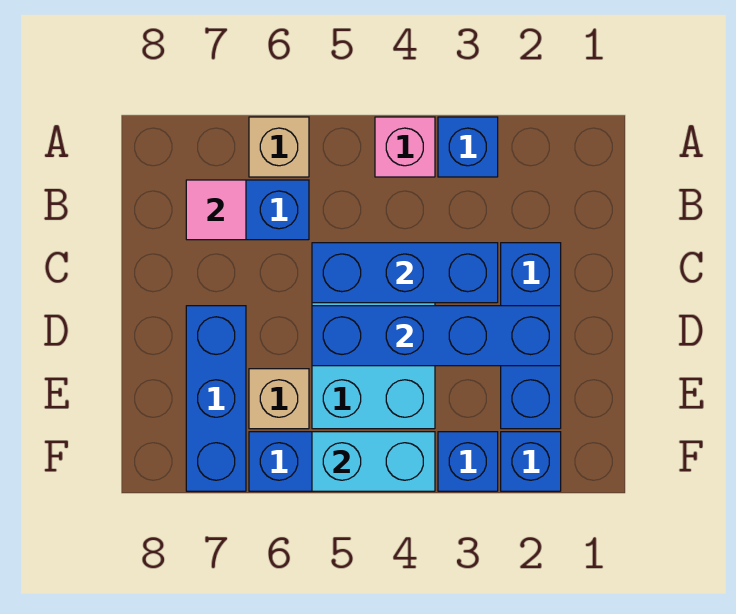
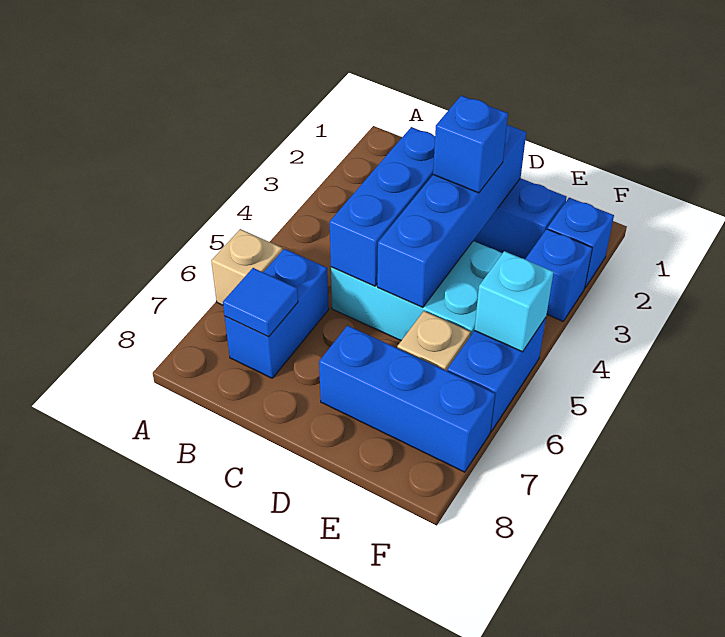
blue 1x1 brick [438,117,498,177] -> blue 1x1 brick moved to [433,96,508,193]
pink 1x1 brick [375,117,435,177] -> none
pink 1x1 tile [186,180,246,240] -> blue 1x1 tile [223,268,298,337]
cyan 1x2 brick [312,432,435,491] -> cyan 1x1 brick [474,251,554,352]

